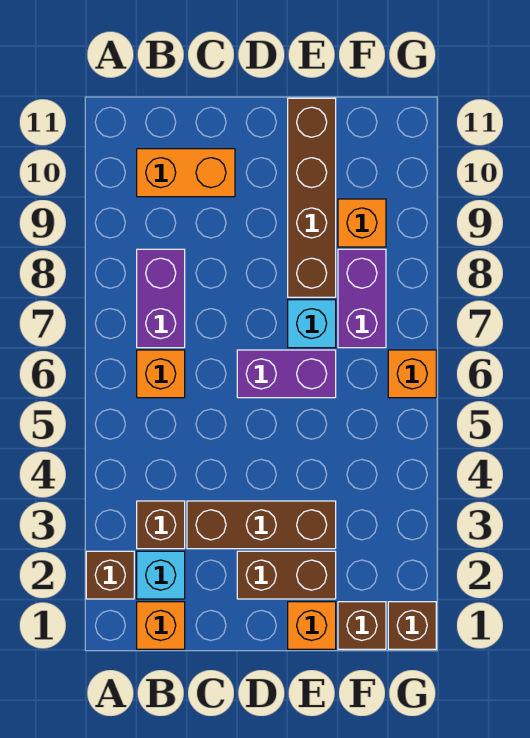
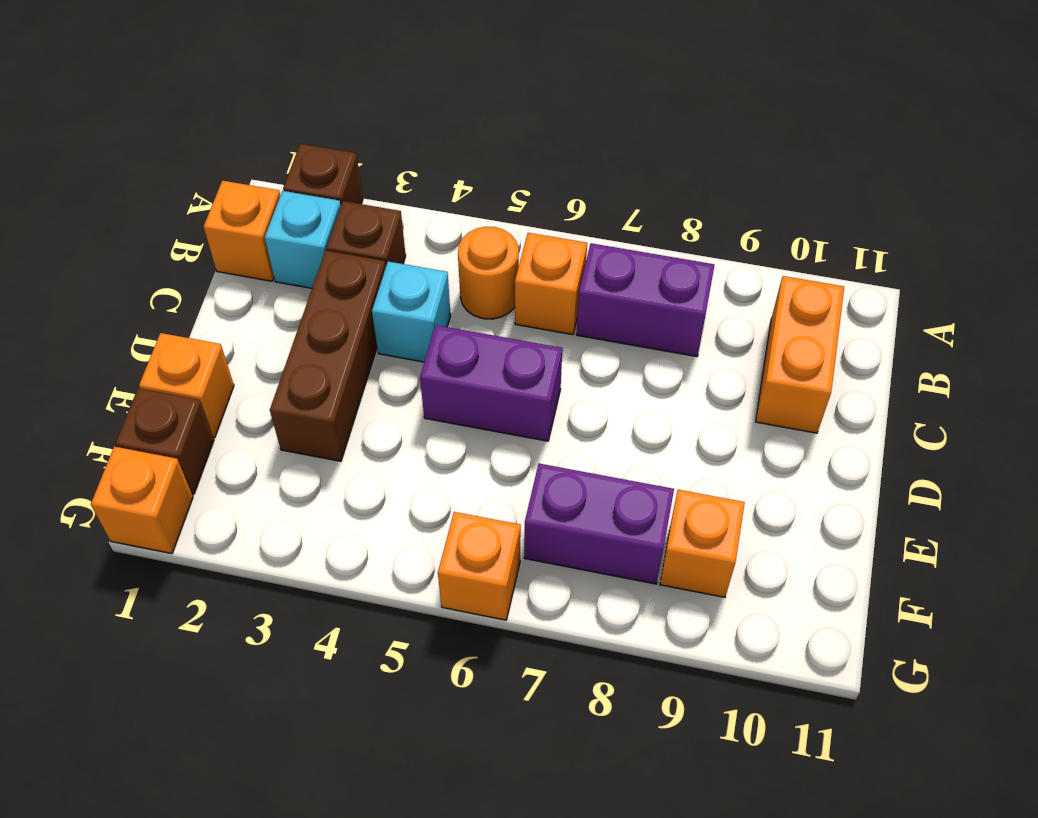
none -> orange 1x1 round brick [458,227,519,319]
brown 1x2 brick [237,551,336,599] -> none
purple 1x2 brick [237,350,336,398] -> purple 1x2 brick turned to [420,325,562,441]
cyan 1x1 brick [288,300,336,348] -> cyan 1x1 brick moved to [372,261,451,362]
brown 1x4 brick [288,98,336,297] -> none
brown 1x1 brick [388,602,436,649] -> orange 1x1 brick [91,447,193,554]

